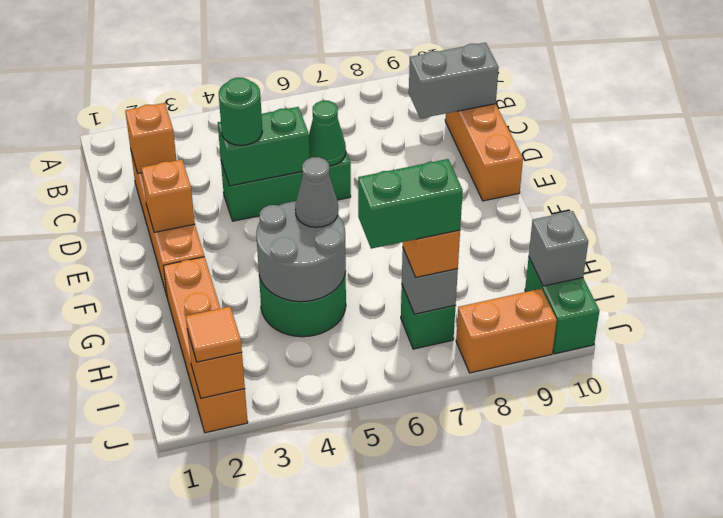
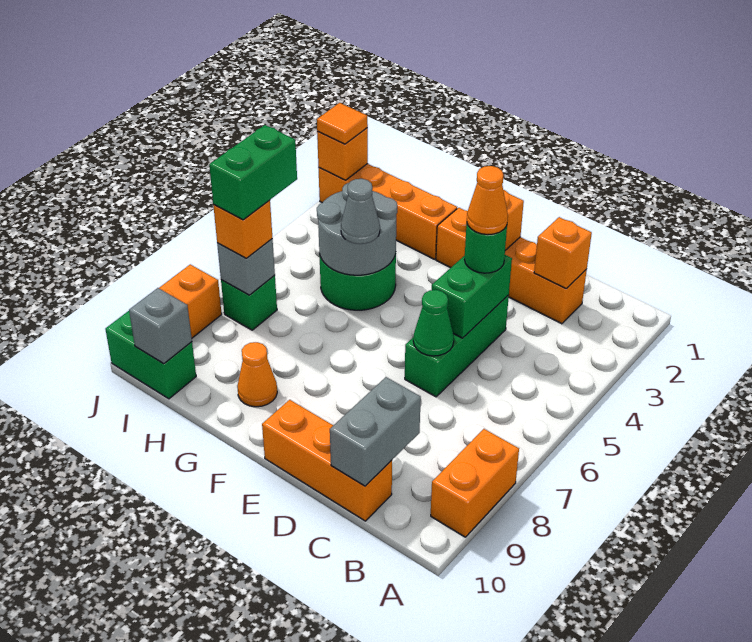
none -> orange 1x2 brick [431,429,519,537]
none -> orange 1x1 cone [467,166,508,235]
none -> orange 1x1 cone [237,342,277,407]

